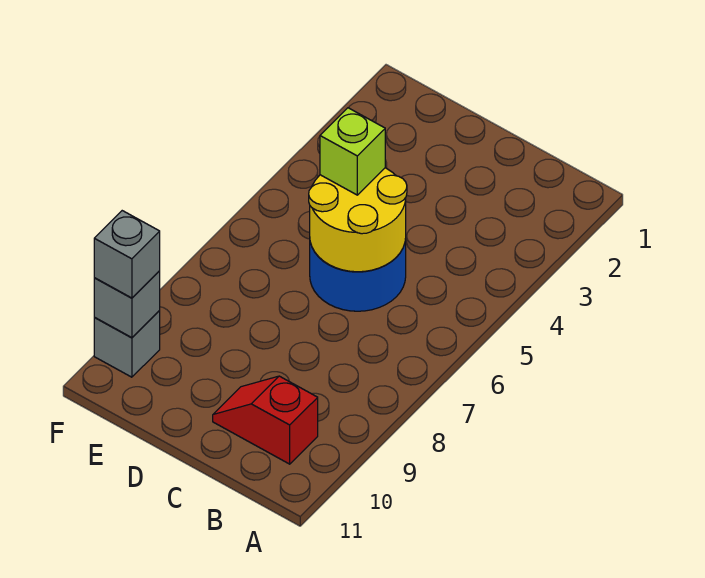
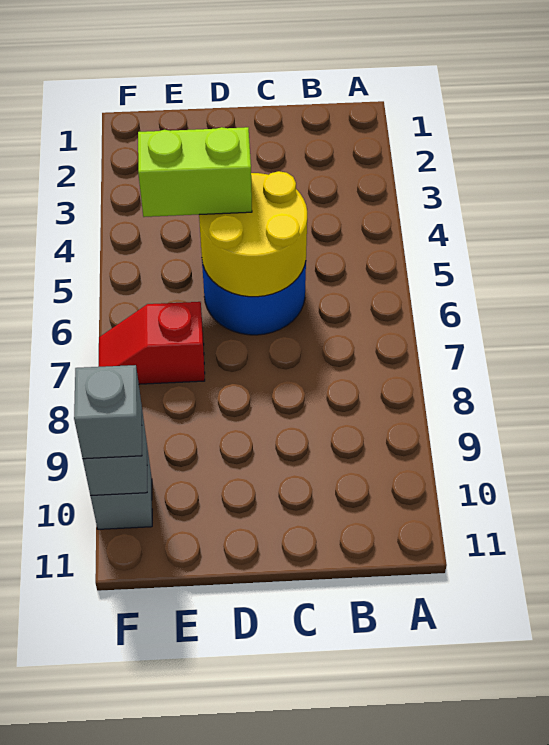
red 1x2 slope [213,376,318,464] -> red 1x2 slope moved to [99,302,205,384]
lime 1x1 brick [320,108,385,195] -> lime 1x2 brick [138,127,252,217]

